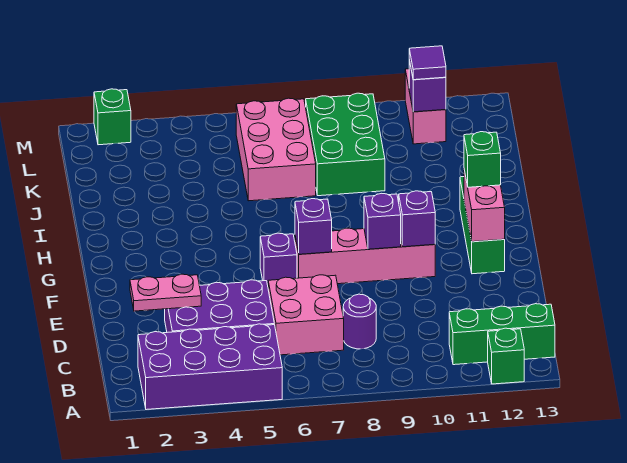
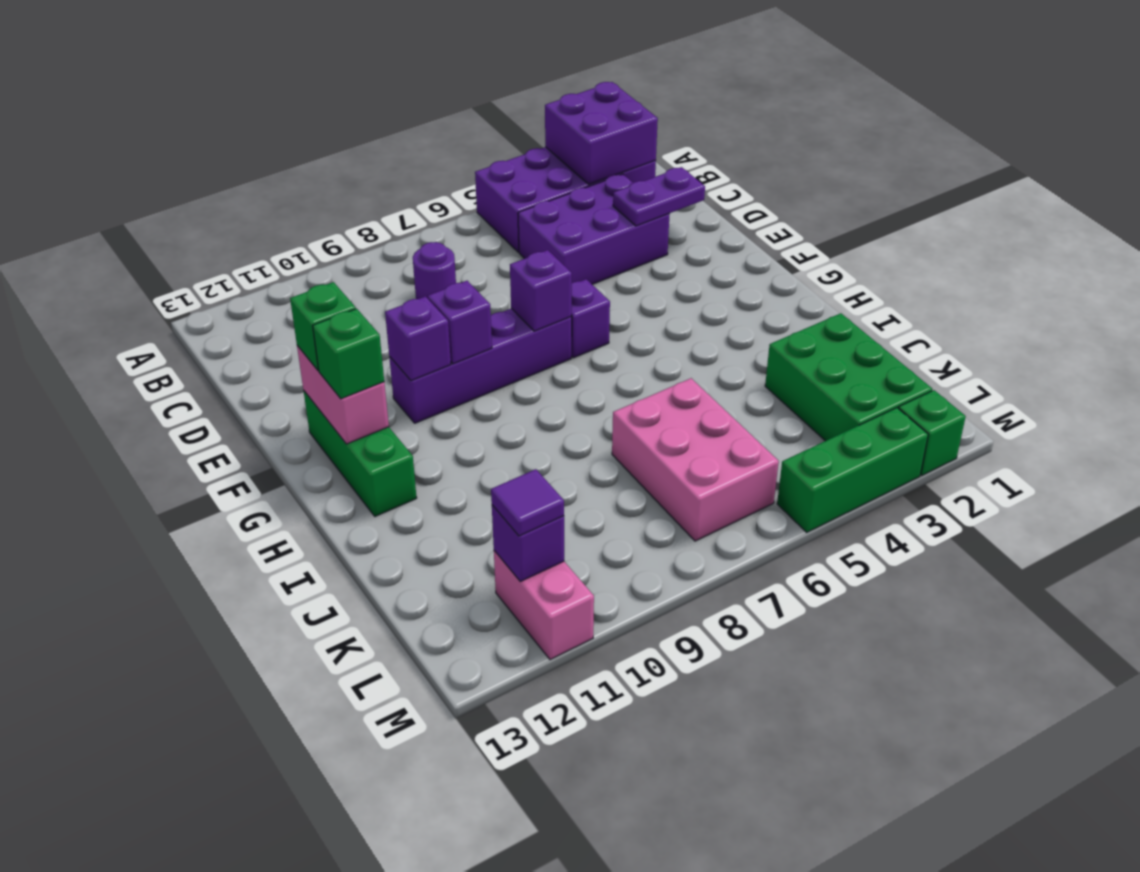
none -> purple 2x2 brick [545,82,658,184]
green 1x1 brick [488,328,524,384] -> green 1x1 brick moved to [290,282,356,370]
green 1x3 brick [449,304,555,365] -> green 1x3 brick moved to [777,408,928,532]
pink 2x2 brick [268,275,344,355] -> none
pink 1x2 plate [130,274,201,311] -> purple 1x2 plate [613,167,705,226]
pink 1x4 brick [295,228,435,284] -> purple 1x4 brick [389,308,572,423]
green 2x3 brick [306,93,385,196] -> green 2x3 brick moved to [765,313,932,441]

